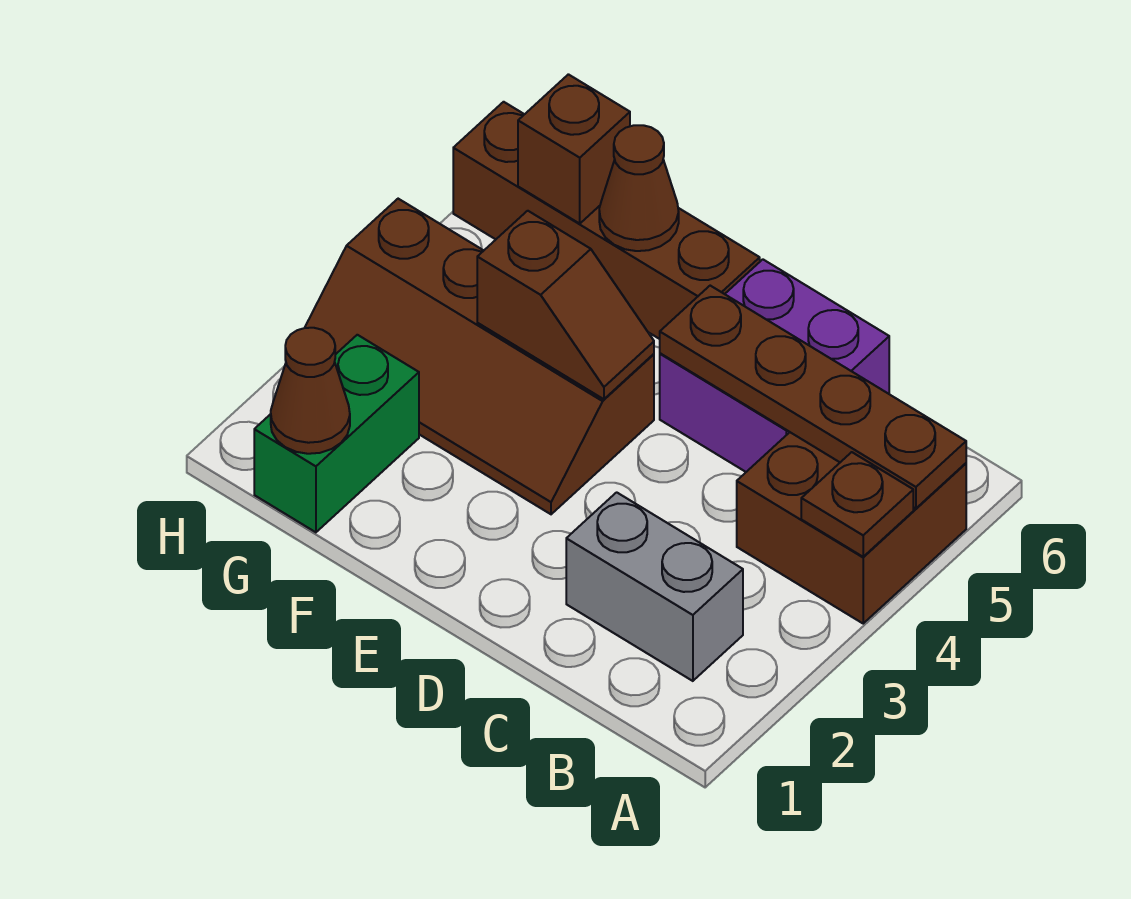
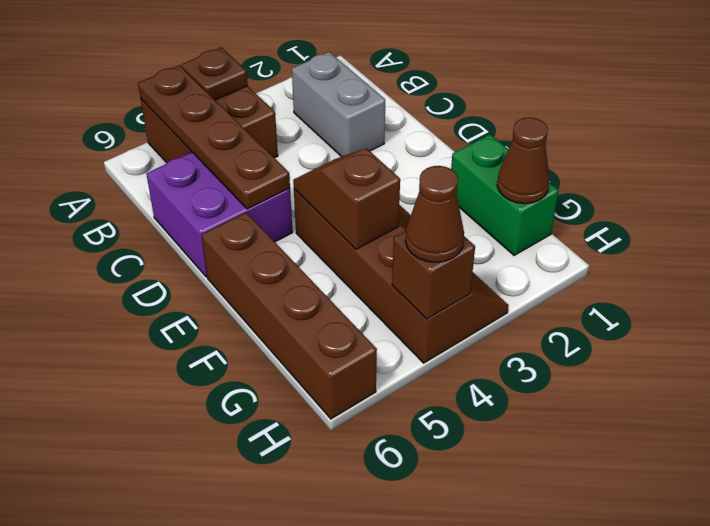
brown 1x1 cone [599,125,679,251] -> brown 1x1 cone moved to [405,166,464,262]
green 1x2 brick [254,335,419,532] -> green 1x2 brick turned to [451,134,559,256]
brown 1x1 brick [518,74,630,224] -> brown 1x1 brick moved to [392,231,475,319]

